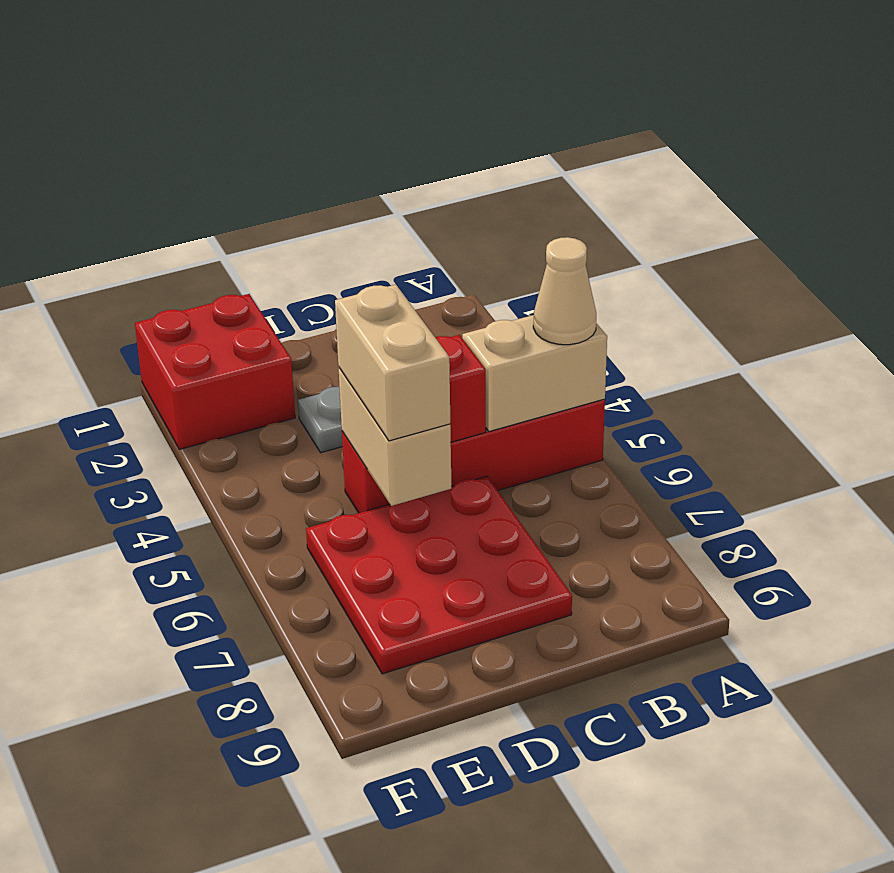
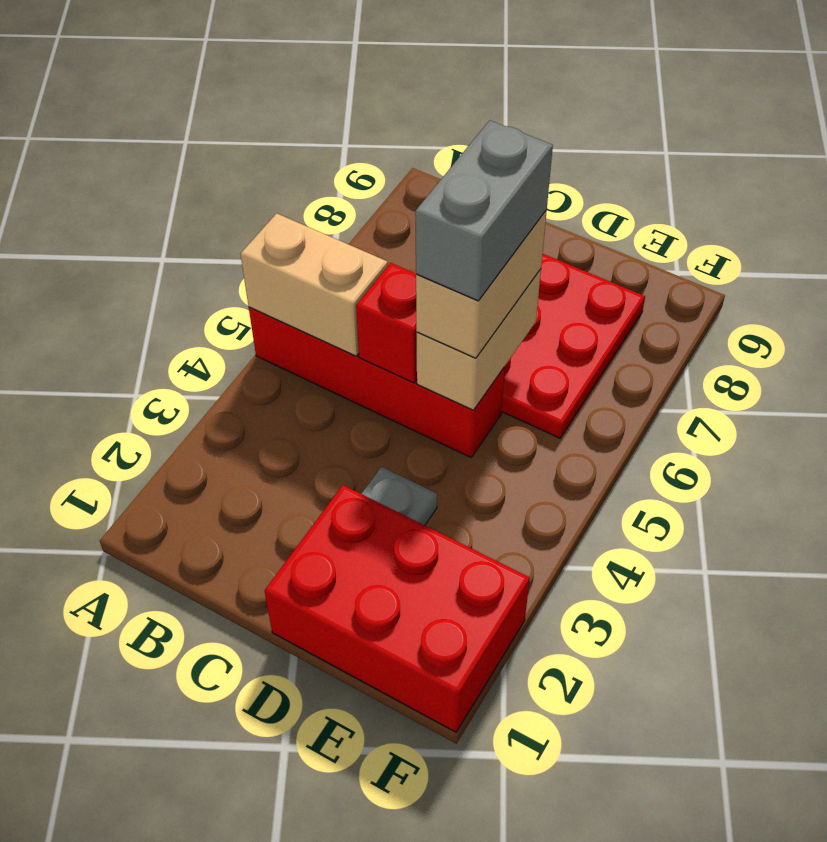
tan 1x1 cone [533,237,596,345] -> none
none -> grey 1x2 brick [415,120,553,301]
red 2x2 brick [135,294,295,449] -> red 2x3 brick [265,485,530,732]

